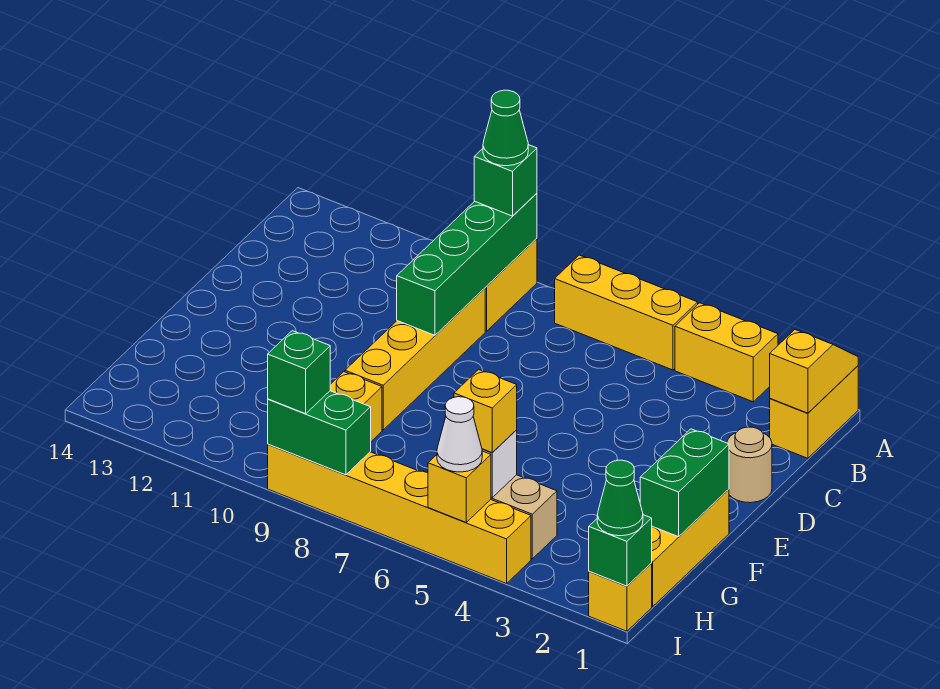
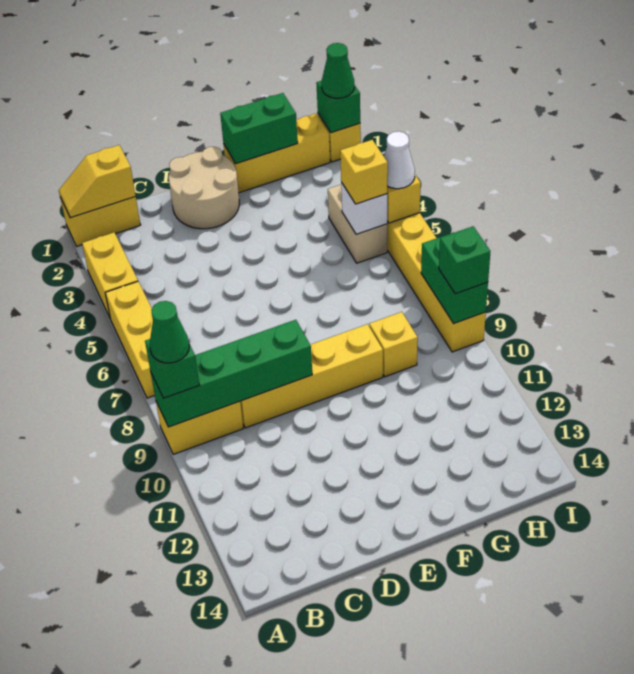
tan 1x1 round brick [727,427,772,503] -> tan 2x2 round brick [169,147,239,229]

